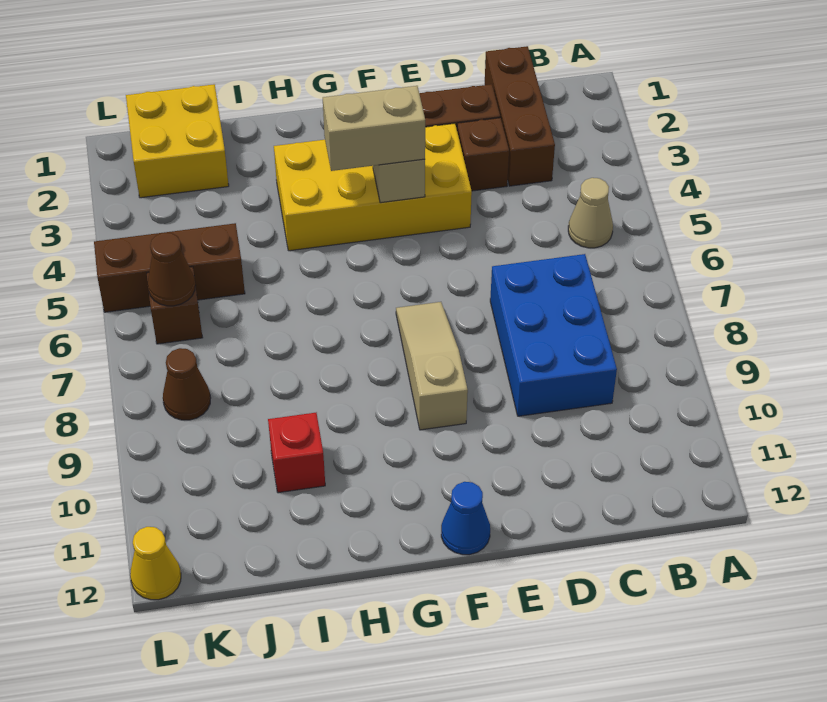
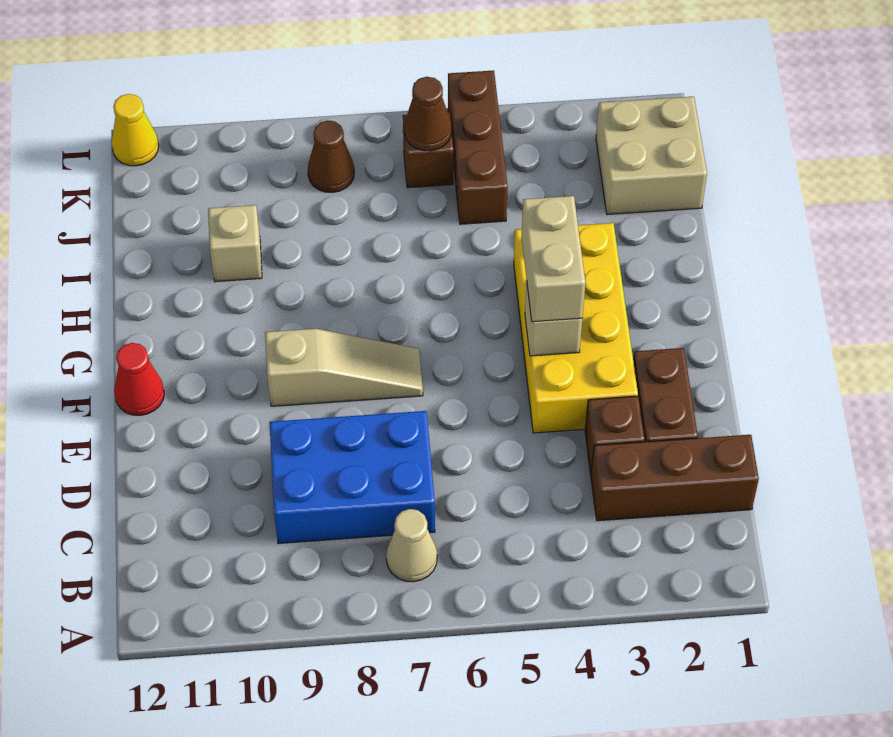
tan 1x1 cone [568,178,613,248] -> tan 1x1 cone moved to [386,509,437,582]
blue 1x1 cone [441,482,490,555] -> red 1x1 cone [114,343,164,415]
red 1x1 brick [268,413,325,493] -> tan 1x1 brick [208,205,262,282]
yellow 2x2 brick [126,84,229,198] -> tan 2x2 brick [596,96,707,215]

